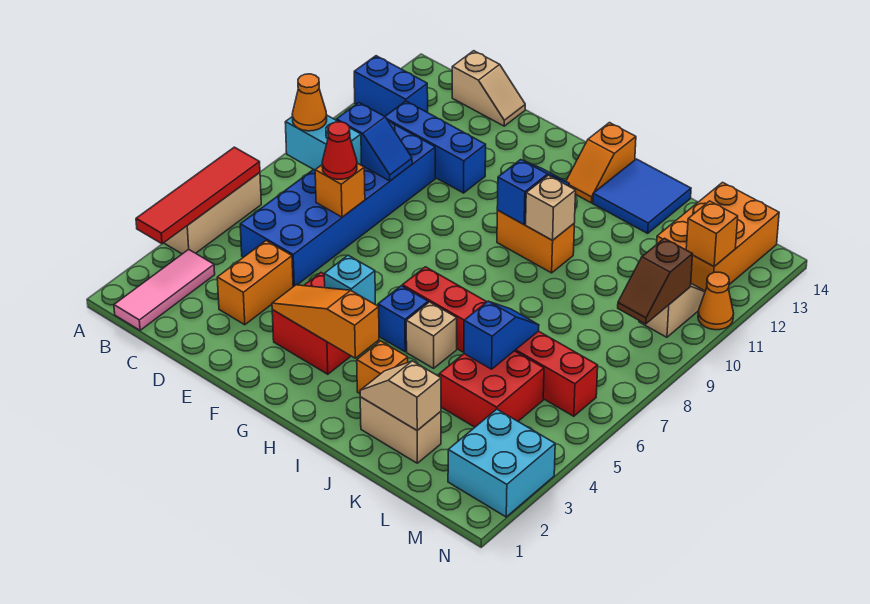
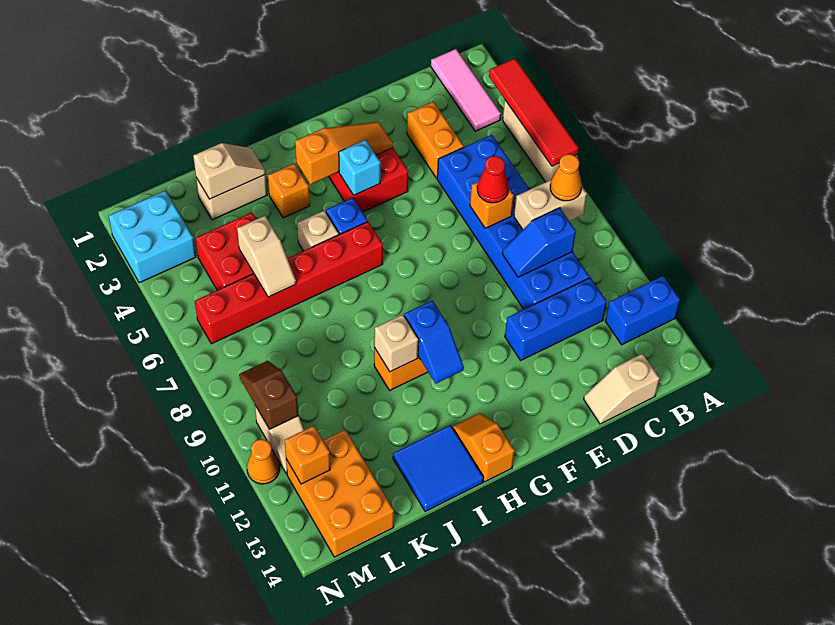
cyan 1x2 brick [285,116,362,170] -> tan 1x2 brick [514,179,587,229]
blue 1x2 slope [464,301,539,369] -> tan 1x2 slope [237,216,296,297]

